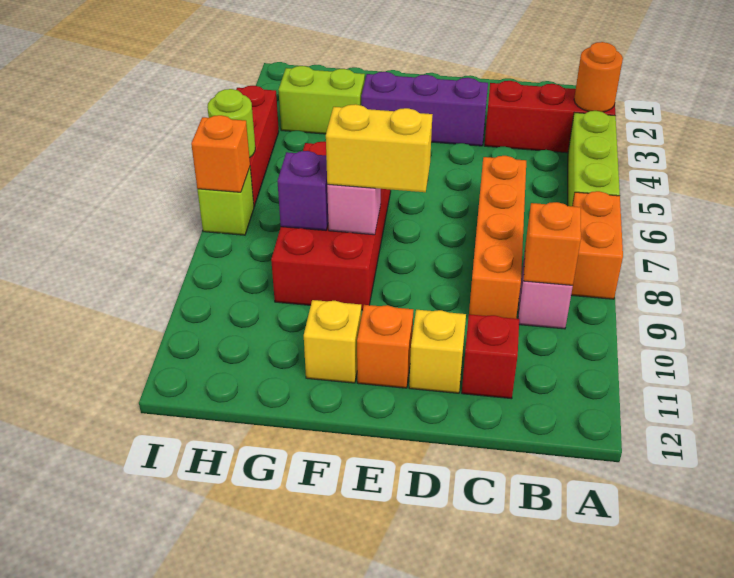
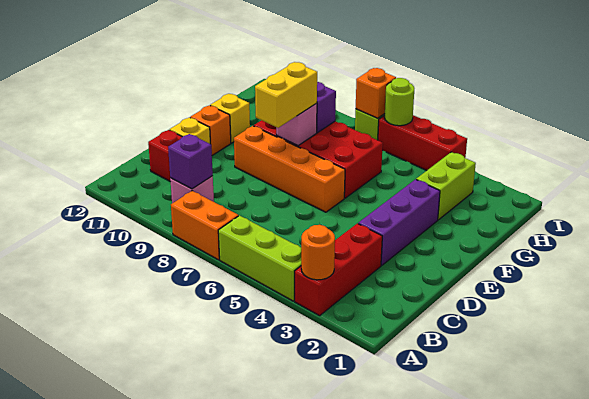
orange 1x1 brick [524,202,581,285] -> purple 1x1 brick [168,134,213,189]
orange 1x4 brick [469,156,526,319] -> orange 1x4 brick moved to [234,126,345,212]

